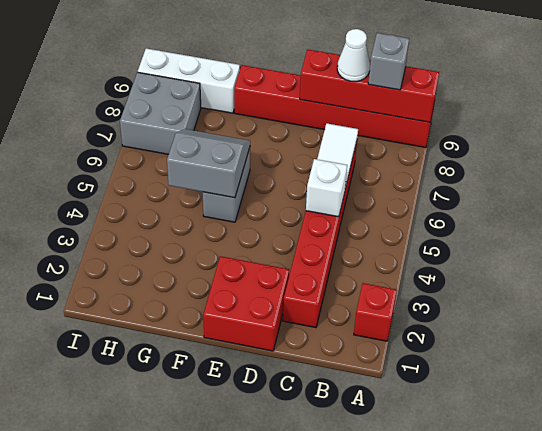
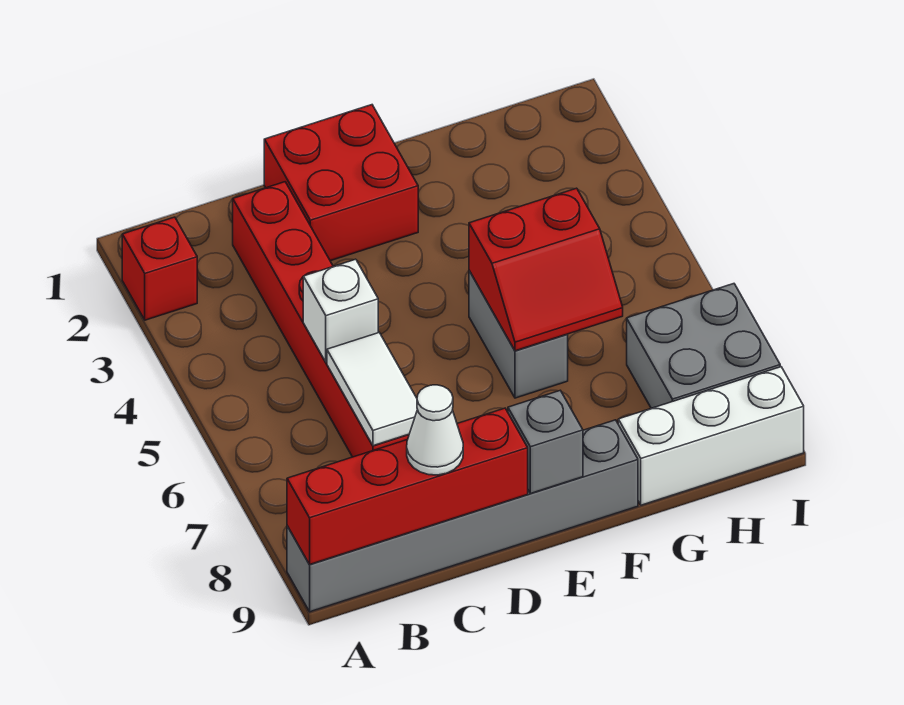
red 1x6 brick [234,65,434,148] -> grey 1x6 brick [287,420,638,612]
grey 1x1 brick [368,33,409,90] -> grey 1x1 brick moved to [508,391,583,494]
grey 2x2 slope [167,129,250,198] -> red 2x2 slope [469,188,623,351]

